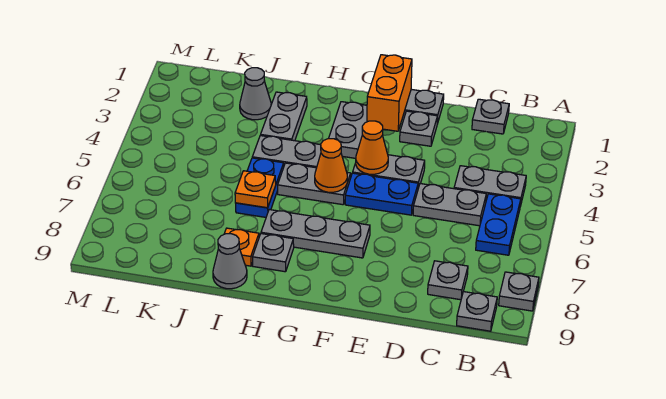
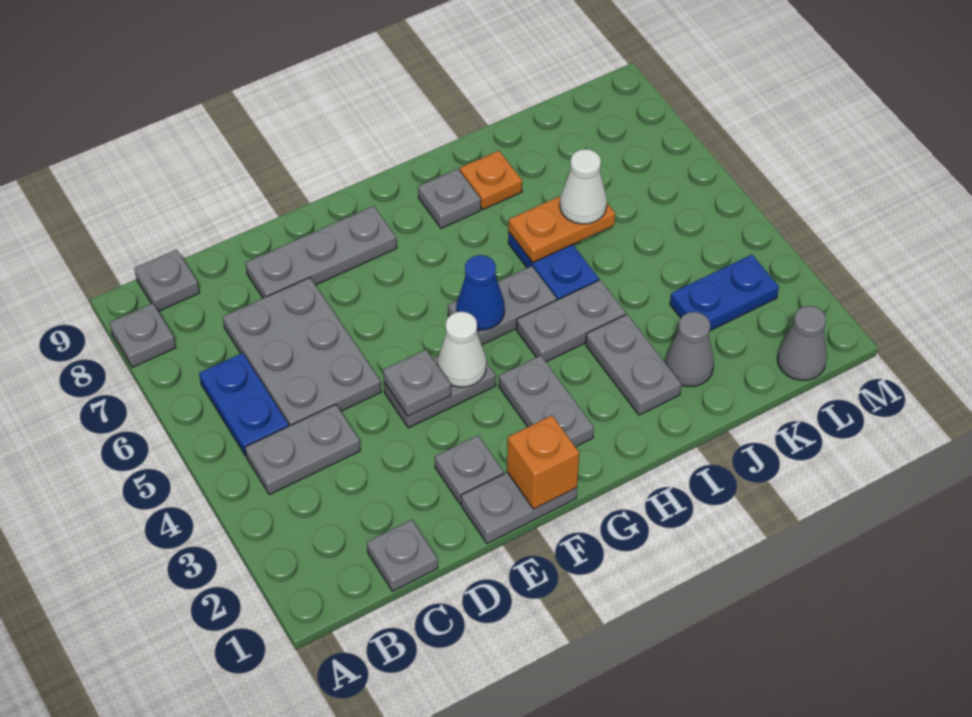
grey 1x2 plate [413,184,486,226] -> grey 2x3 plate [223,278,381,426]
grey 1x1 plate [428,261,468,300] -> grey 1x1 plate moved to [383,350,451,416]
blue 1x2 plate [345,173,418,215] -> blue 1x2 plate moved to [670,255,779,331]
orange 1x2 brick [367,55,412,131] -> orange 1x1 brick [507,416,579,509]
orange 1x1 cone [356,121,388,174] -> white 1x1 cone [438,312,486,387]
grey 1x3 plate [261,210,370,258] -> grey 1x3 plate moved to [245,206,397,298]
orange 1x1 cone [315,139,347,192] -> blue 1x1 cone [457,255,505,330]
orange 1x1 plate [235,171,276,208] -> orange 1x2 plate [509,196,615,262]
grey 1x1 cone [213,234,247,289] -> grey 1x1 cone moved to [777,306,827,380]
none -> white 1x1 cone [560,149,607,224]

